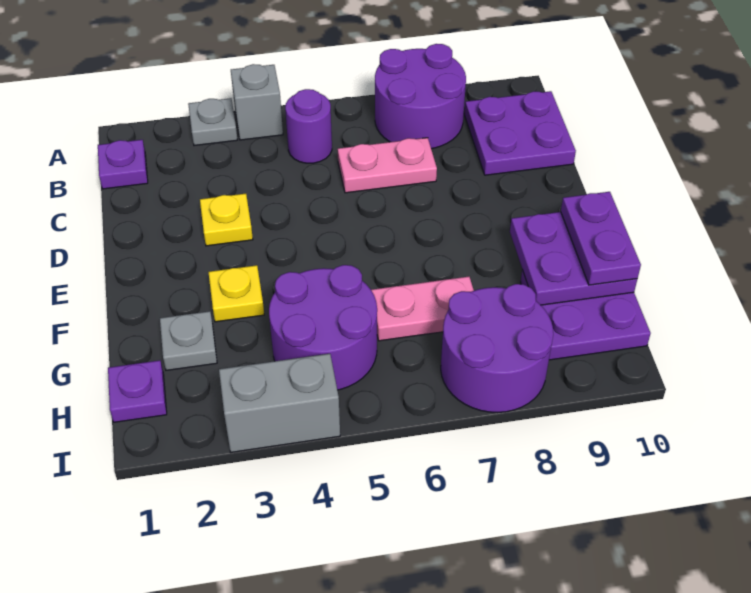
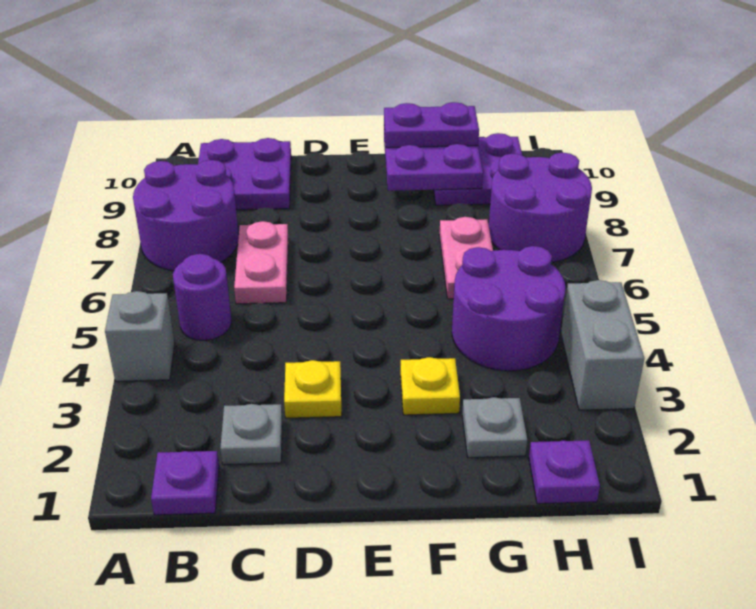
grey 1x1 plate [188,98,237,146] -> grey 1x1 plate moved to [220,404,282,465]

